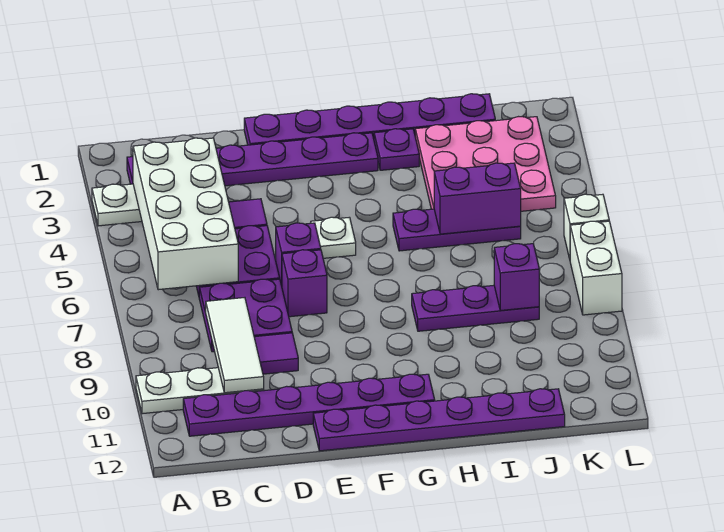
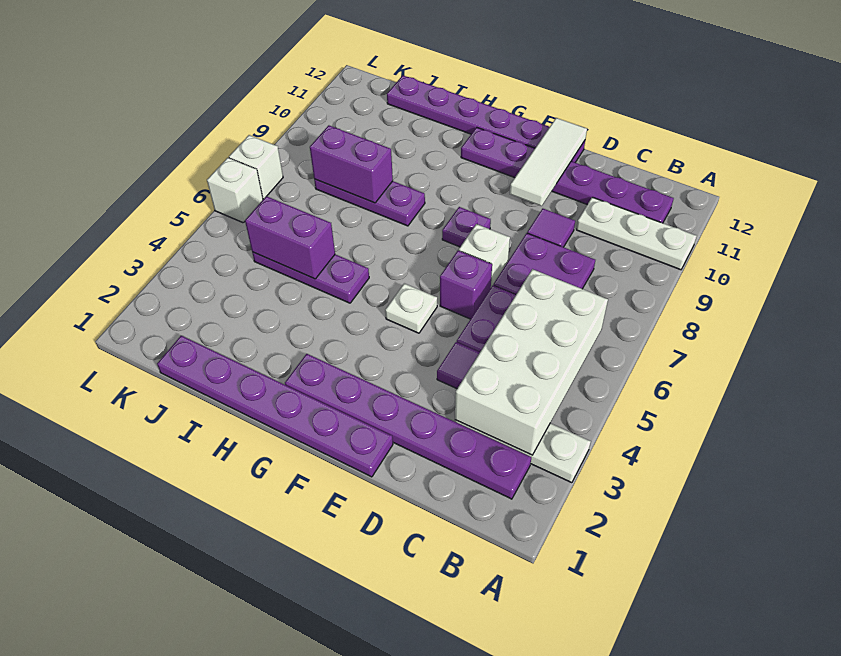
white 1x3 tile [206,298,264,393] -> white 1x3 tile moved to [510,118,587,206]
purple 1x1 brick [282,250,327,317] -> white 1x1 brick [459,224,510,287]
purple 1x1 plate [374,129,419,170] -> purple 1x1 plate moved to [442,207,491,247]
pink 3x3 plate [415,117,556,211] -> none
purple 1x1 brick [494,244,539,311] -> purple 1x2 brick [310,125,393,203]
white 1x2 brick [570,221,622,315] -> white 1x1 brick [229,135,283,199]

